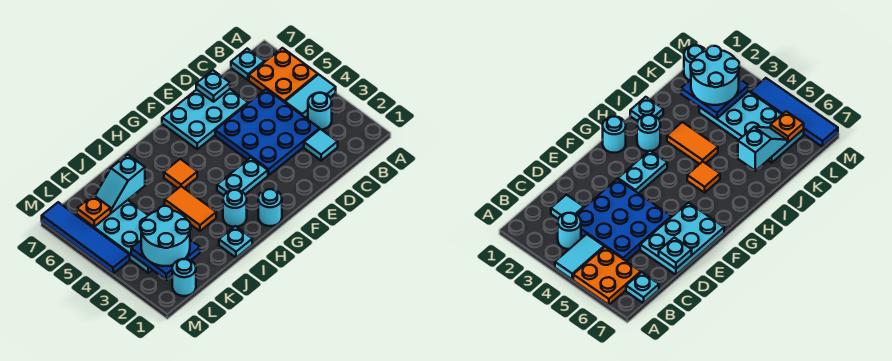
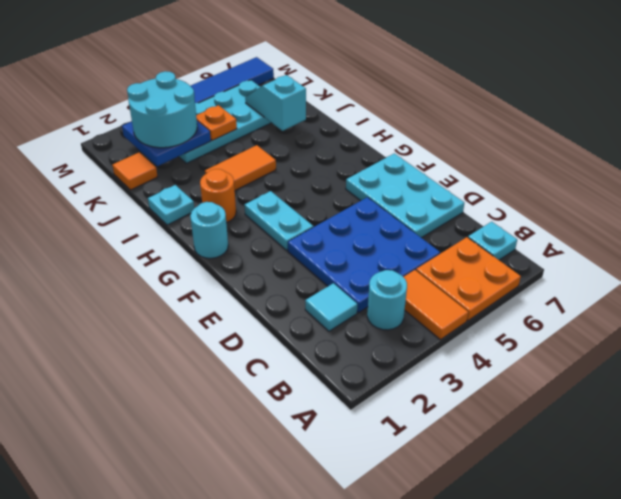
cyan 1x2 tile [285,74,336,118] -> orange 1x2 tile [404,270,468,340]
cyan 1x1 plate [196,70,230,102] -> none
cyan 1x1 round brick [223,190,247,227] -> orange 1x1 round brick [200,169,236,223]
orange 1x1 tile [164,159,197,188] -> orange 1x1 tile moved to [112,152,157,190]
cyan 1x1 round brick [172,259,196,296] -> none
orange 1x1 plate [77,195,111,227] -> orange 1x1 plate moved to [196,105,237,141]

